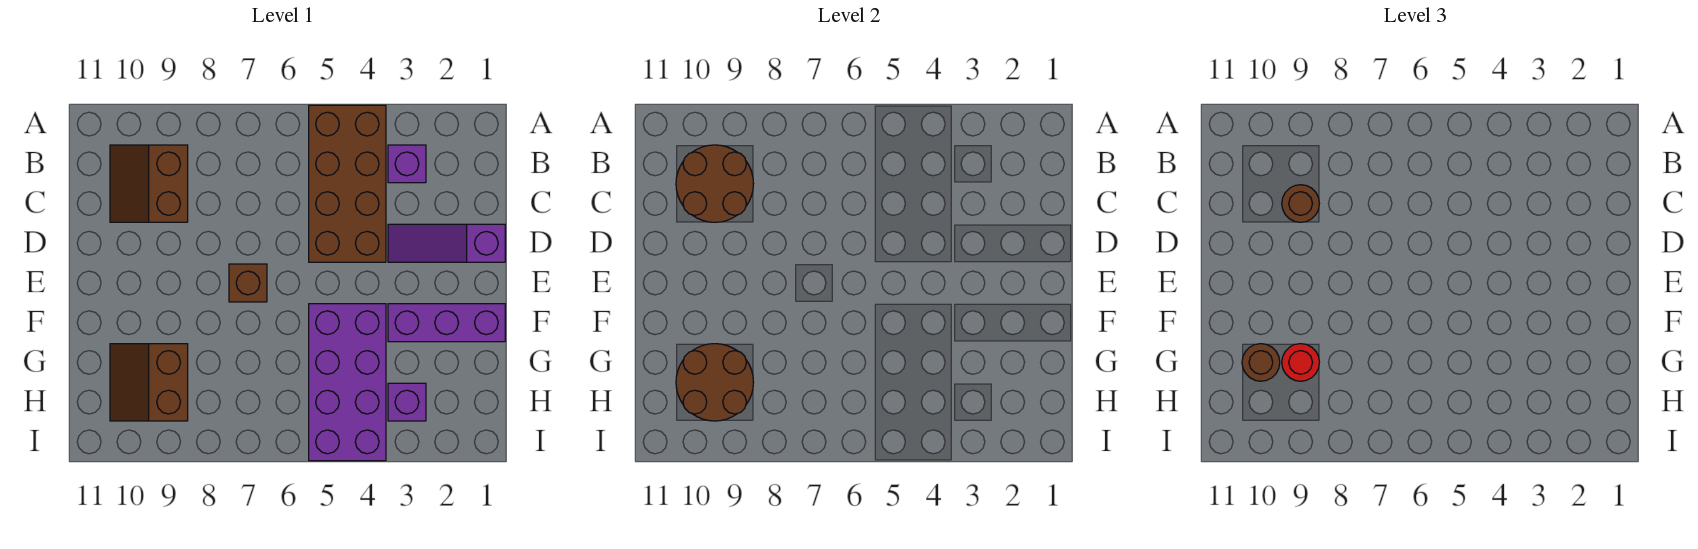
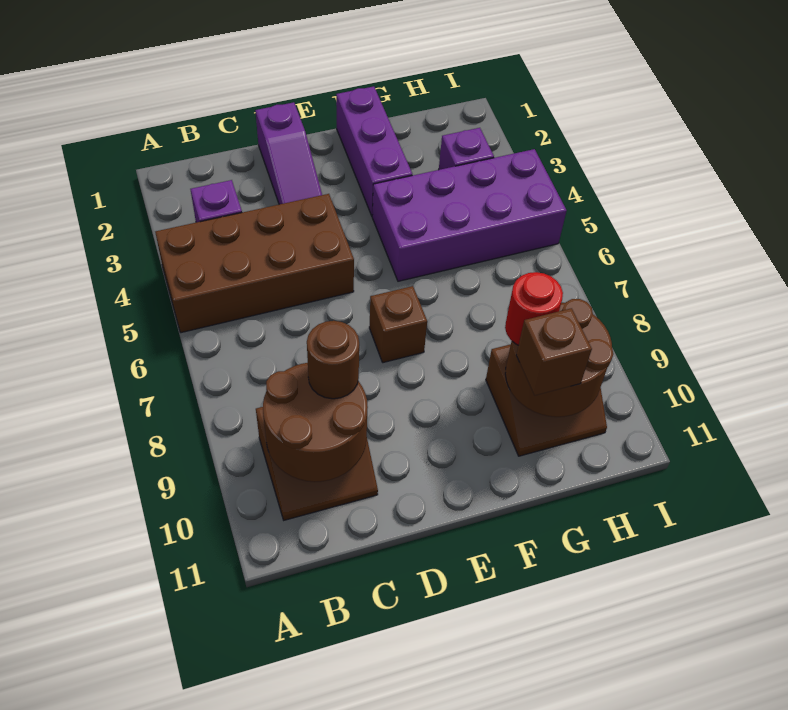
brown 1x1 round brick [1242,344,1280,381] -> brown 1x1 brick [516,308,592,395]

